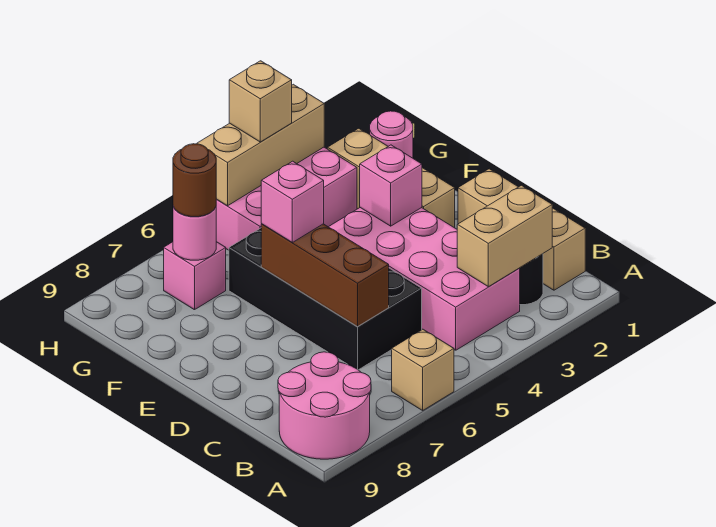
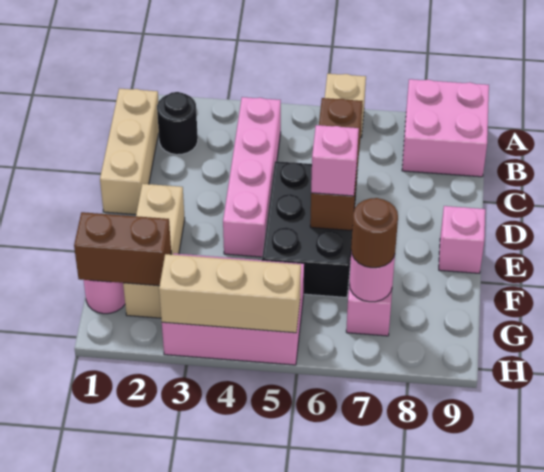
pink 2x2 round brick [278,352,371,459] -> pink 2x2 brick [402,79,489,177]
tan 1x2 brick [457,185,552,287] -> none
pink 2x4 brick [329,208,520,350] -> pink 1x4 brick [223,97,281,257]
black 2x4 brick [229,228,422,370] -> black 2x3 brick [262,161,358,298]
pink 1x1 brick [360,145,422,226] -> pink 1x1 brick moved to [439,206,485,273]
none -> brown 1x2 brick [74,212,171,286]
tan 1x1 brick [229,61,292,142] -> none

